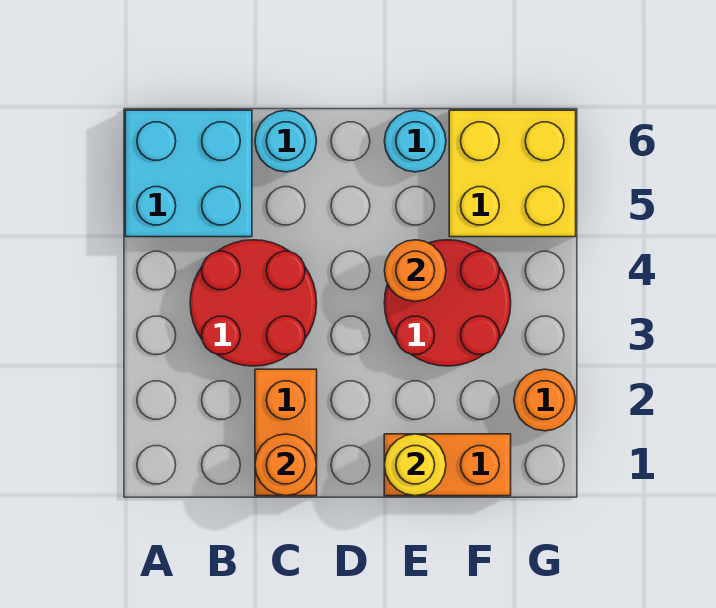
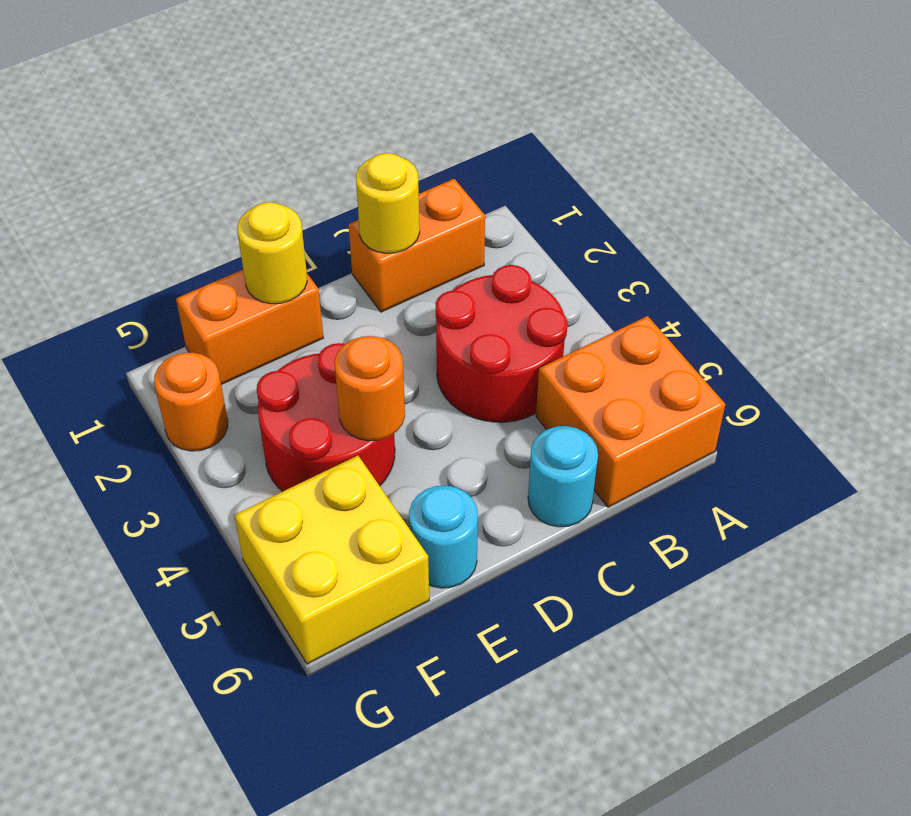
cyan 2x2 brick [125,110,252,237] -> orange 2x2 brick [536,316,725,507]
orange 1x2 brick [255,369,317,496] -> orange 1x2 brick turned to [349,179,485,312]
orange 1x1 round brick [255,434,317,496] -> yellow 1x1 round brick [356,153,420,253]

